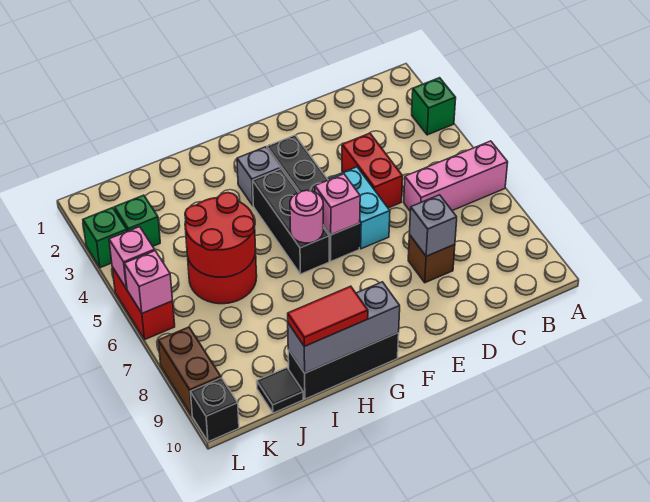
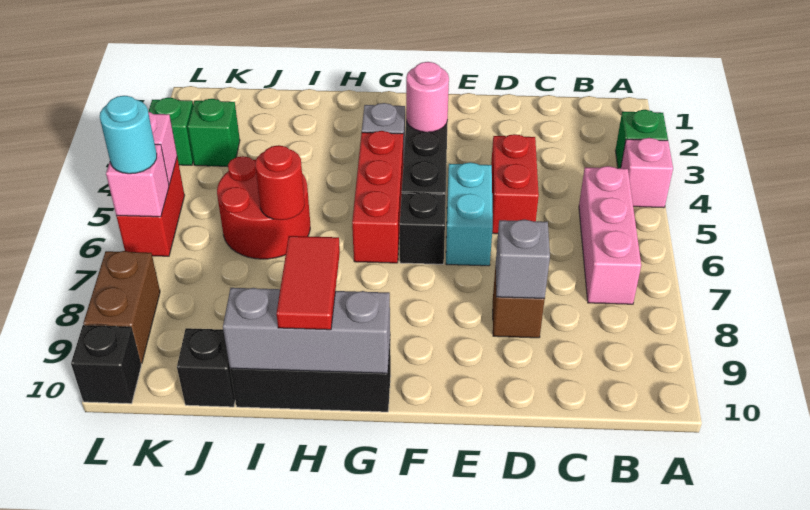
pink 1x3 brick [404,141,508,211] -> pink 1x3 brick turned to [579,166,641,304]
pink 1x1 brick [315,174,360,235] -> pink 1x1 brick moved to [621,138,673,208]
black 1x3 brick [253,169,329,274] -> red 1x3 brick [352,131,403,263]
pink 1x1 round brick [290,190,323,243] -> pink 1x1 round brick moved to [406,62,449,132]
red 1x2 tile [288,286,368,346] -> red 1x2 tile turned to [277,236,340,330]
red 2x2 round brick [185,193,256,277] -> red 1x1 round brick [255,145,305,220]
black 1x1 tile [257,368,303,413] -> black 1x1 brick [177,328,235,407]
none -> cyan 1x1 round brick [100,96,157,174]

